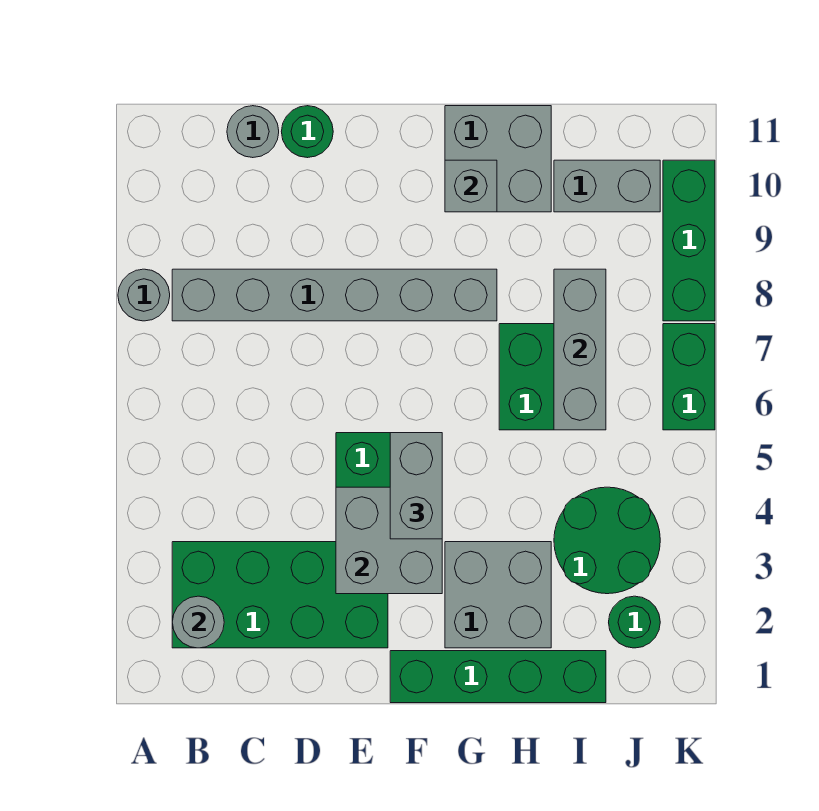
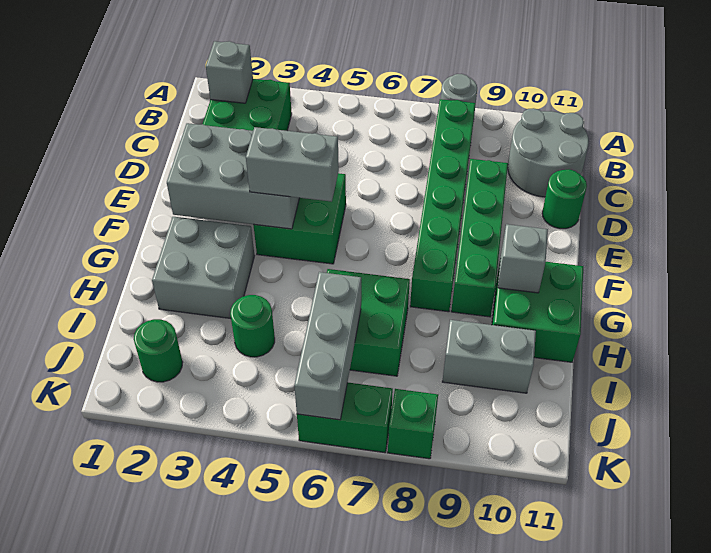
grey 1x1 round brick [172,596,224,648] -> grey 1x1 brick [206,41,253,103]
grey 1x6 brick [172,269,497,321] -> green 1x6 brick [410,99,476,312]
grey 1x1 round brick [227,106,279,158] -> grey 2x2 round brick [508,108,589,197]
grey 2x2 brick [336,487,442,594] -> grey 2x3 brick [167,123,299,229]
green 1x4 brick [390,651,606,703] -> green 1x4 brick moved to [451,159,508,317]
grey 2x2 brick [445,106,551,212] -> green 2x2 brick [492,262,583,362]
green 2x2 round brick [554,487,660,594] -> green 1x1 round brick [230,295,275,357]
grey 1x3 brick [554,269,606,430] -> grey 1x3 brick turned to [294,272,361,420]
grey 1x2 brick [554,160,660,212] -> grey 1x2 brick turned to [442,320,536,393]
green 1x3 brick [663,160,715,321] -> green 1x1 brick [388,389,438,459]

